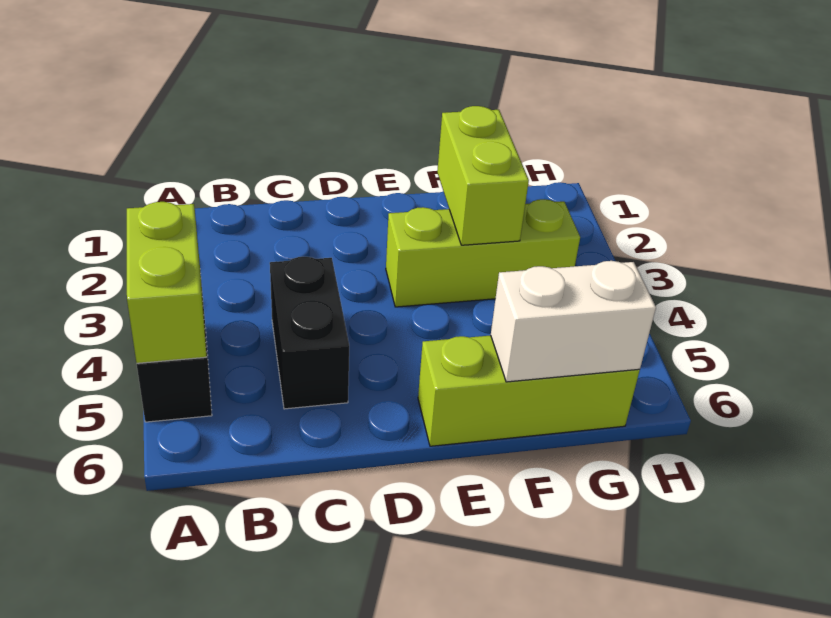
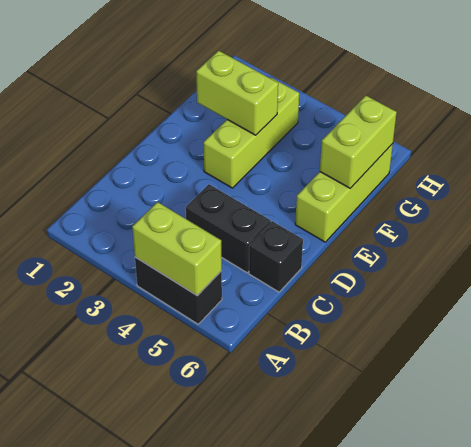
none -> black 1x1 brick [249,221,303,292]
white 1x2 brick [491,261,656,382] -> lime 1x2 brick [320,96,397,188]

